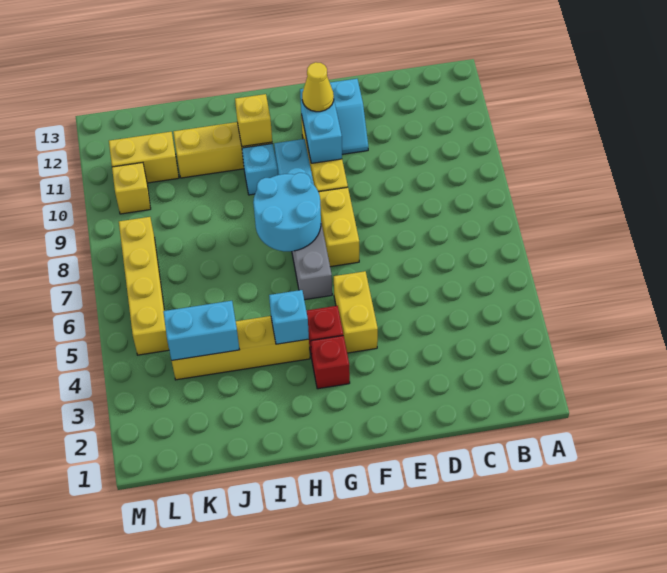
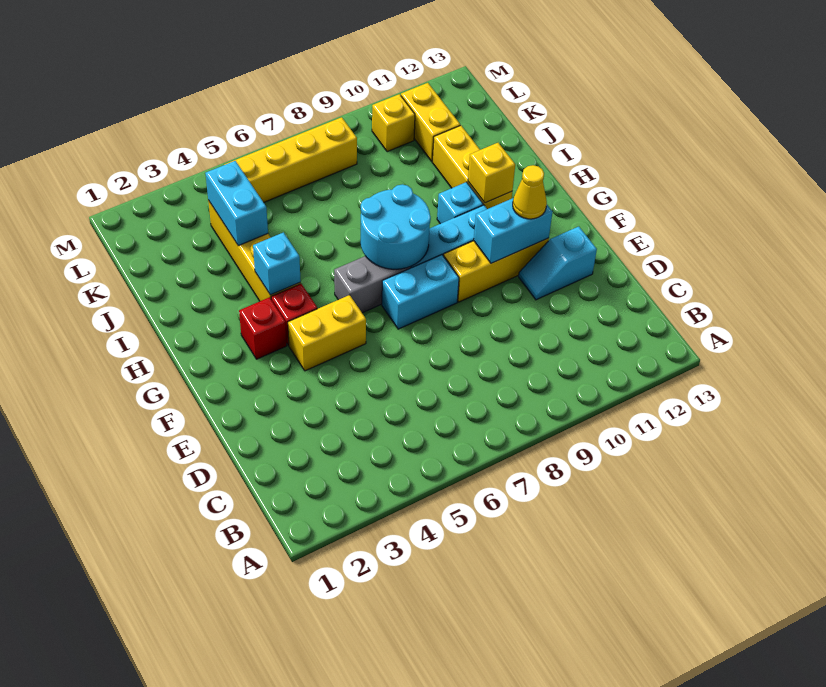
yellow 1x2 brick [319,187,359,267] -> cyan 1x2 brick [382,255,459,329]

